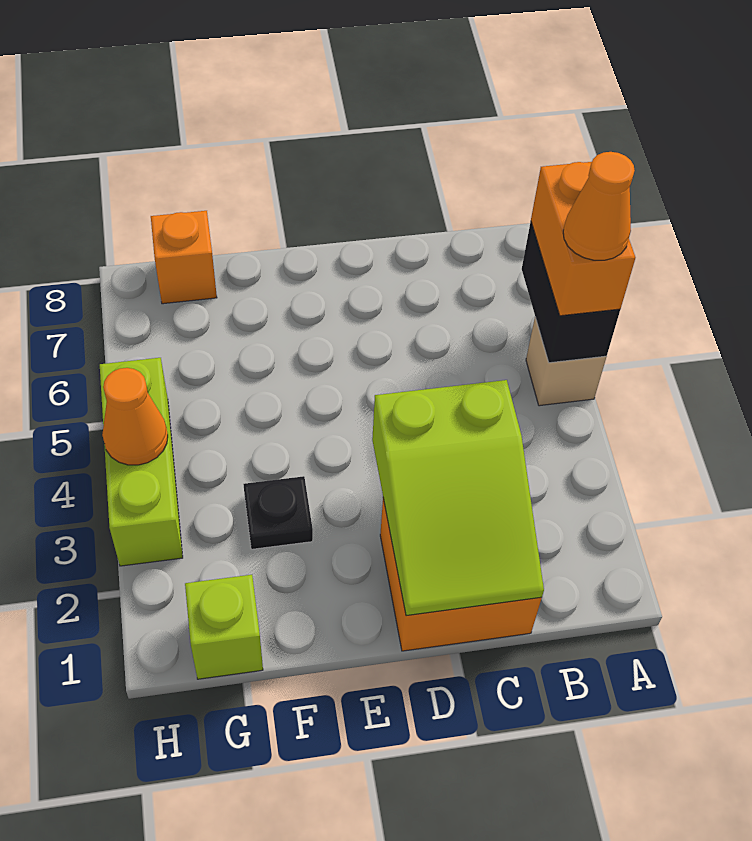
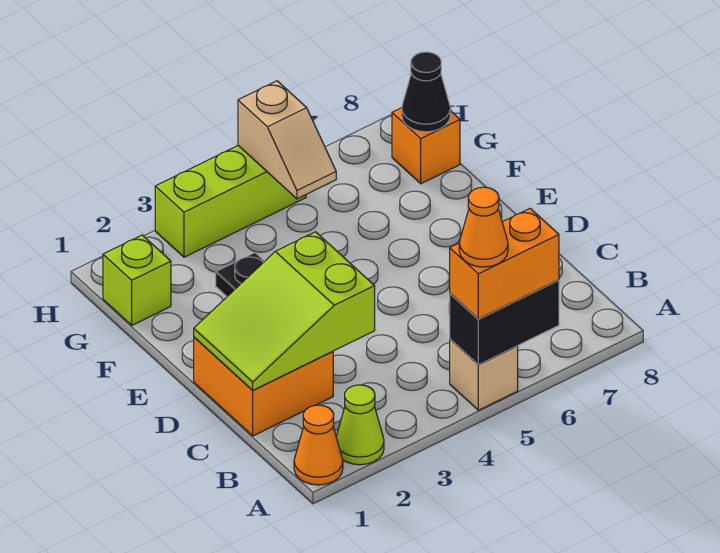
none -> lime 1x1 cone [336,385,384,465]
none -> tan 1x2 slope [238,81,336,199]
none -> black 1x1 cone [402,52,450,132]
orange 1x1 cone [102,368,168,465] -> orange 1x1 cone moved to [294,405,343,485]

